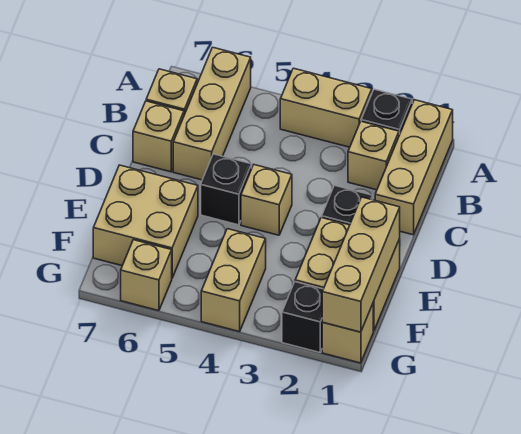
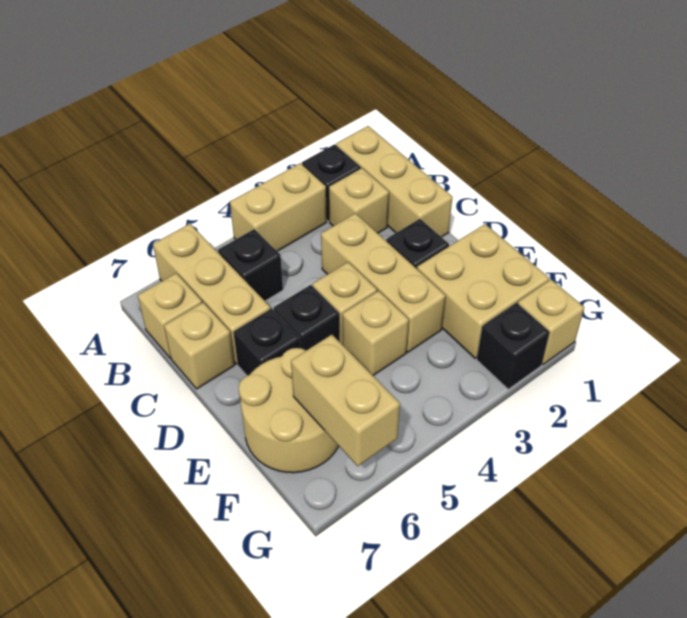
none -> black 1x1 brick [218,229,283,301]
none -> black 1x1 brick [233,308,300,376]
tan 1x3 brick [322,197,400,332] -> tan 1x3 brick moved to [321,213,446,352]
tan 2x2 brick [93,165,198,278] -> tan 2x2 round brick [239,348,339,473]
tan 1x2 brick [201,229,266,332] -> tan 1x2 brick moved to [291,335,400,466]
tan 1x1 brick [121,240,172,311] -> tan 1x1 brick moved to [343,291,409,375]

